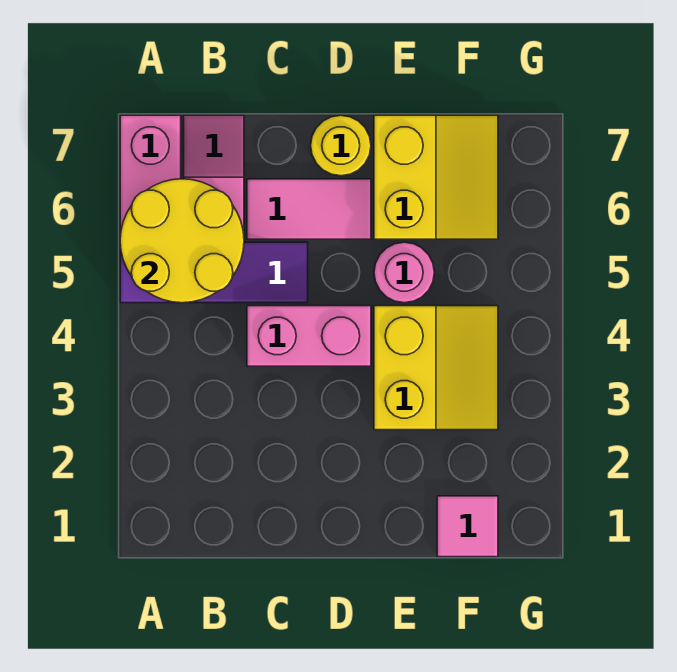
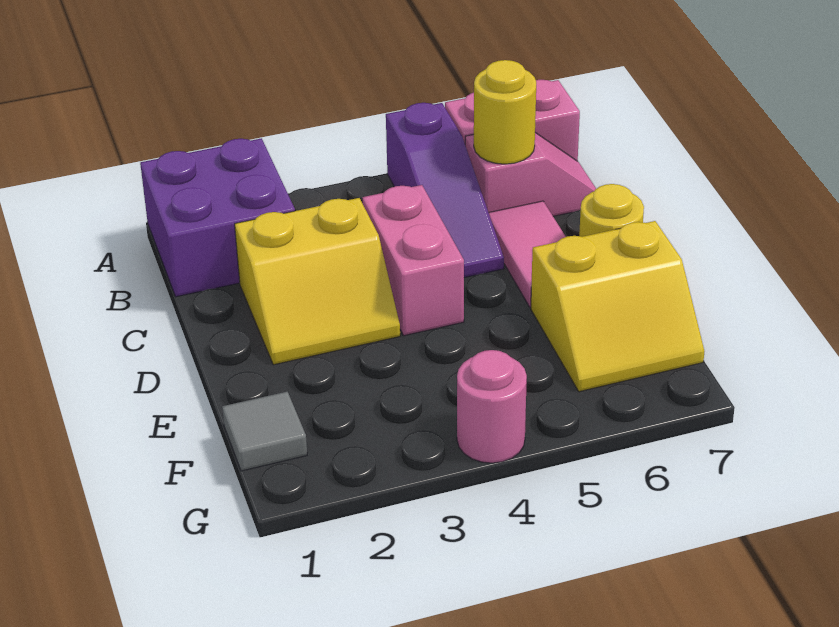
none -> purple 2x2 brick [140,138,295,297]
yellow 2x2 round brick [120,179,244,303] -> yellow 1x1 round brick [474,60,536,164]
yellow 2x2 slope [374,306,498,430] -> yellow 2x2 slope moved to [235,198,400,365]
pink 1x1 round brick [374,242,434,303] -> pink 1x1 round brick moved to [457,350,527,463]
pink 1x1 tile [437,496,498,557] -> grey 1x1 tile [222,392,307,471]

